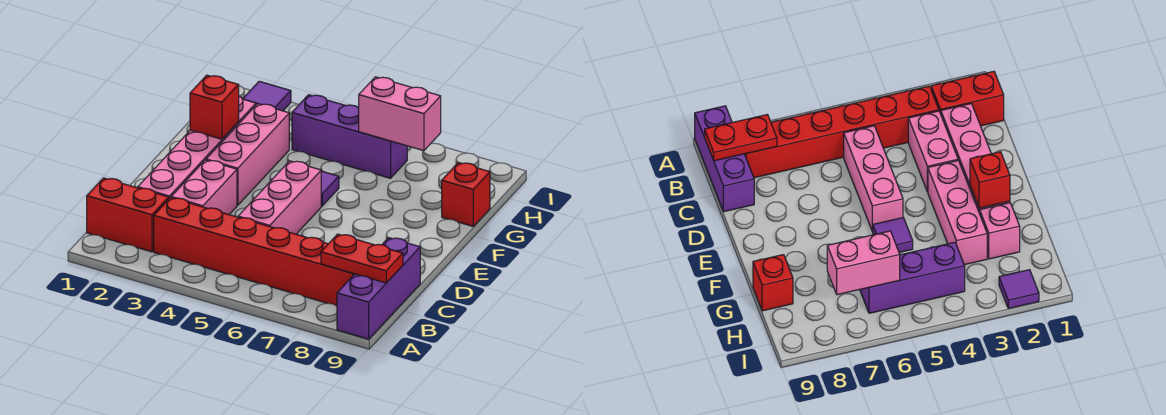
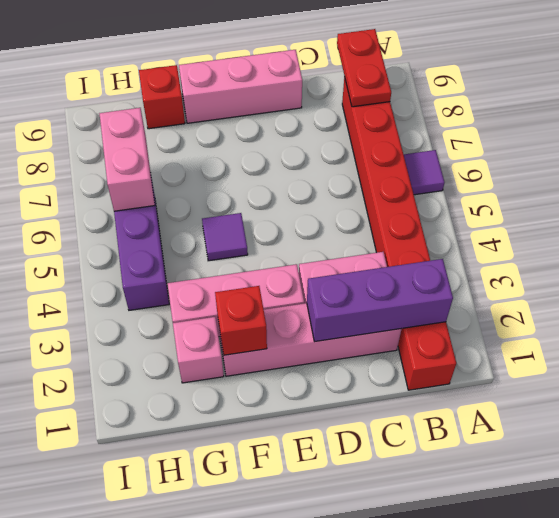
purple 1x3 brick [337,238,420,339] -> purple 1x3 brick moved to [307,259,453,342]
pink 1x3 brick [238,161,321,234] -> pink 1x3 brick moved to [179,50,302,123]
purple 1x1 tile [243,81,291,111] -> purple 1x1 tile moved to [404,150,444,195]

